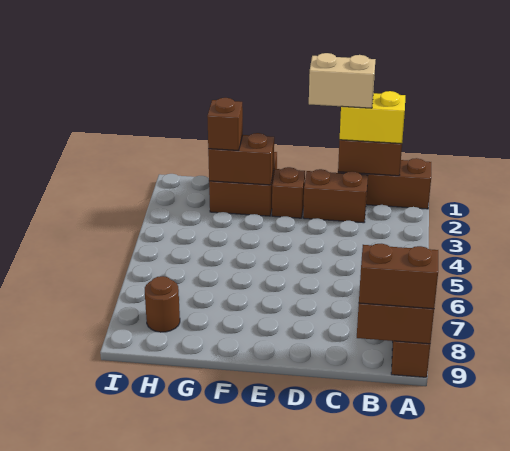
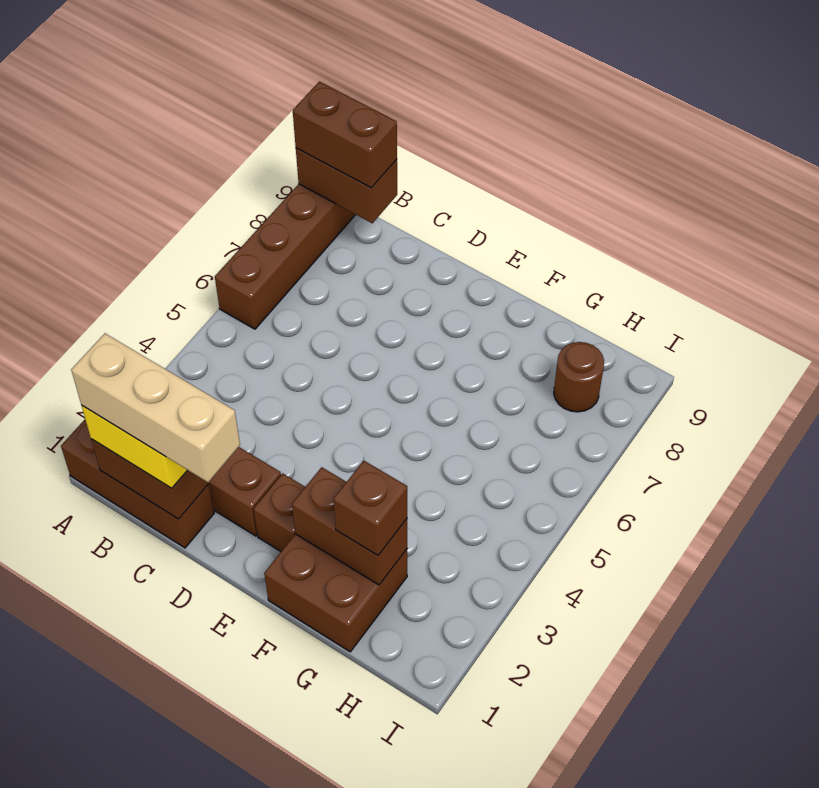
tan 1x2 brick [309,53,375,108] -> tan 1x3 brick [71,334,240,482]

